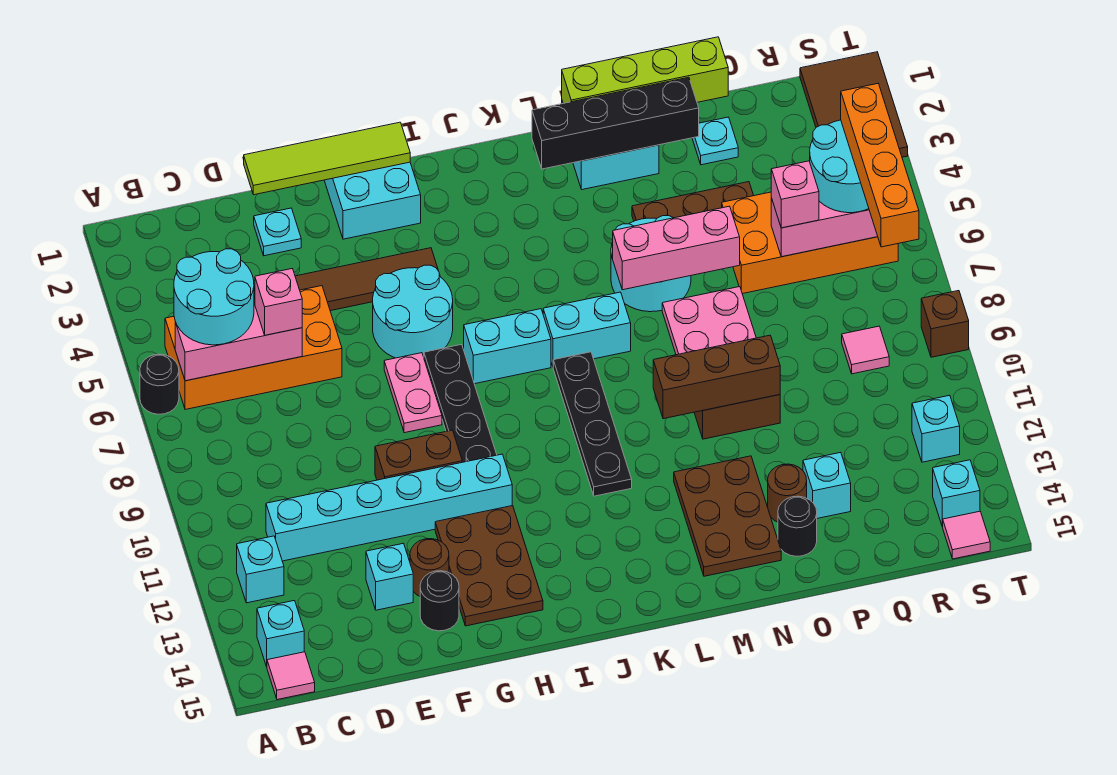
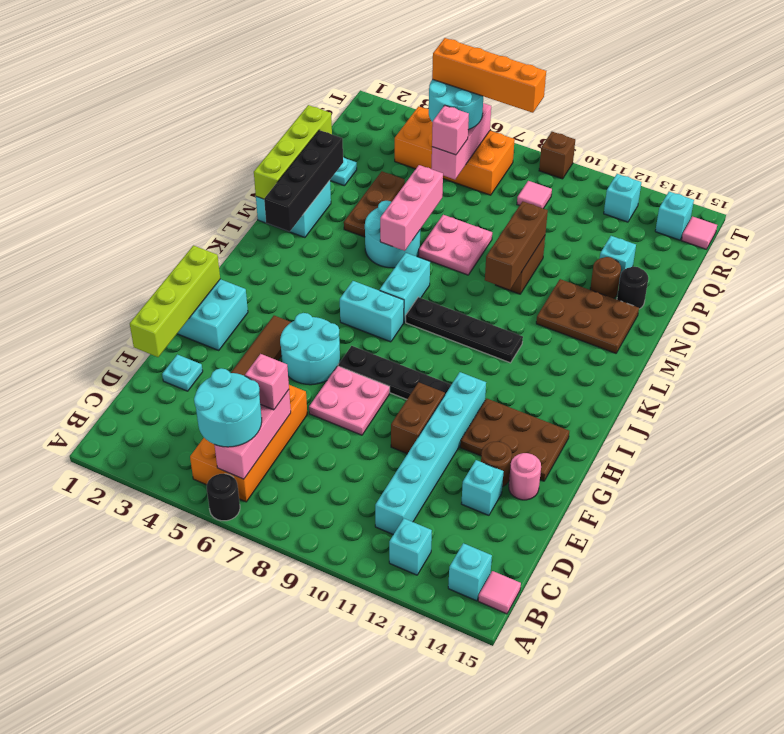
lime 1x4 tile [244,122,410,195] -> lime 1x4 brick [130,246,220,357]
black 1x1 round brick [420,571,459,631] -> pink 1x1 round brick [509,453,541,500]
pink 1x2 plate [384,353,442,433] -> pink 2x2 plate [309,366,390,435]
cyan 1x2 brick [464,309,551,384] -> cyan 1x2 brick turned to [340,281,404,342]
orange 2x4 brick [722,192,898,294] -> orange 2x4 brick turned to [395,106,515,195]
brown 2x3 tile [800,52,908,157] -> none

